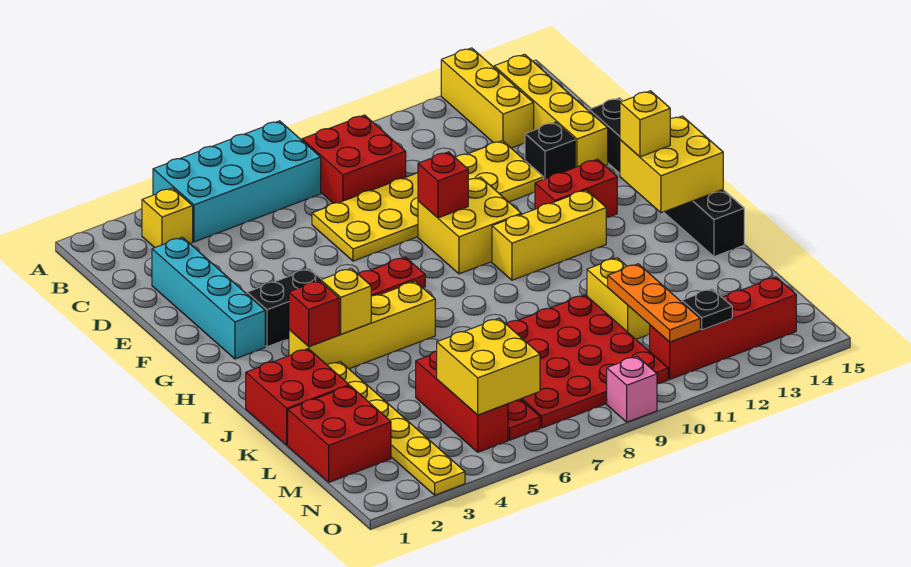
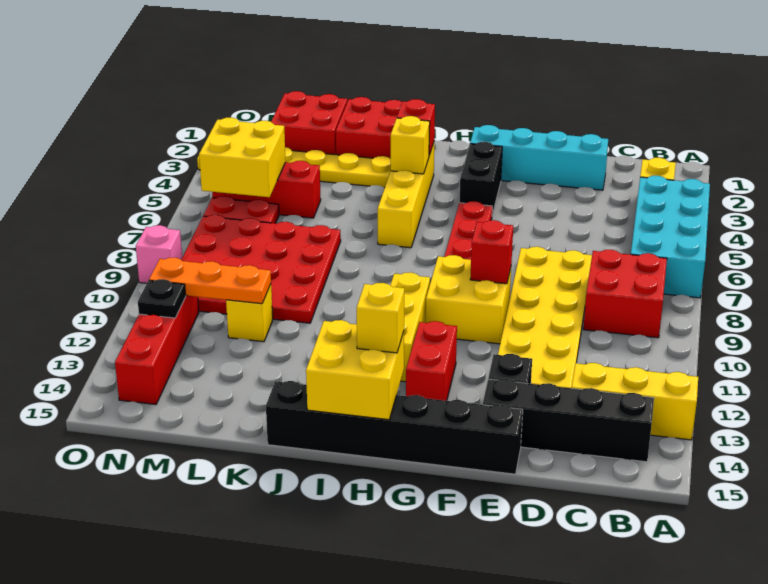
yellow 1x4 brick [494,54,608,167] -> black 1x4 brick [483,379,654,462]
yellow 1x2 brick [587,258,650,339] -> yellow 1x1 brick [226,284,273,342]

